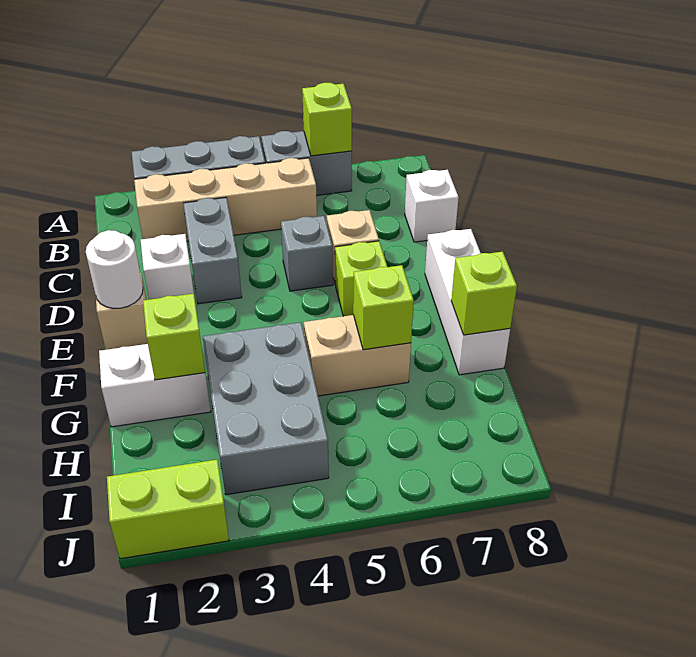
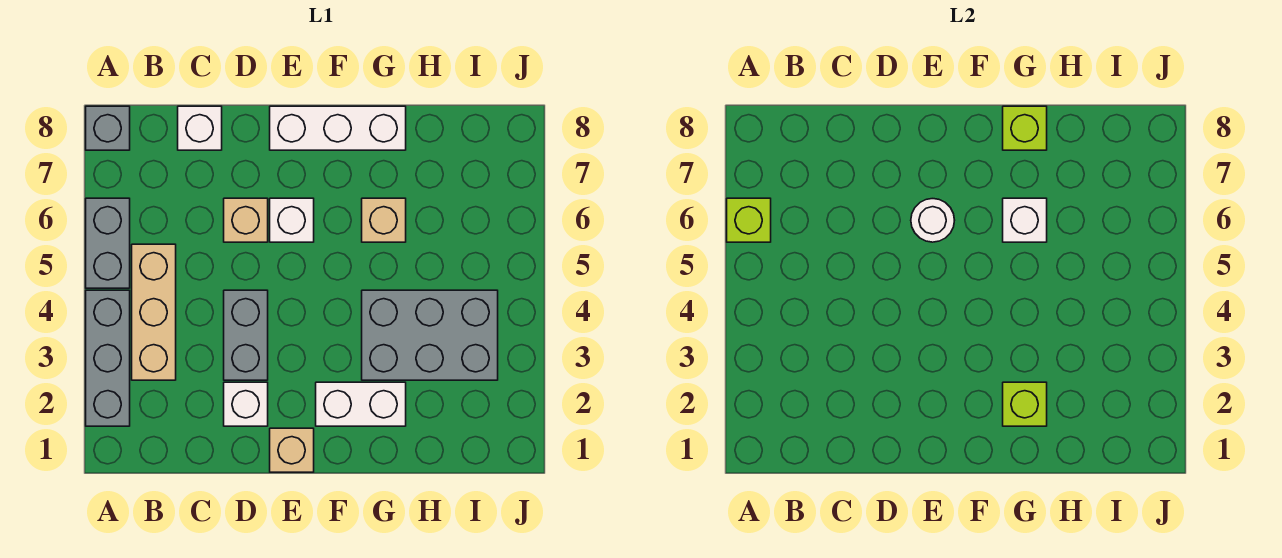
tan 1x4 brick [134,158,317,241] -> tan 1x3 brick [132,244,176,380]
grey 1x2 brick [183,198,242,304] -> grey 1x2 brick turned to [224,290,268,380]
grey 1x1 brick [281,216,333,291] -> grey 1x1 brick moved to [86,106,130,150]
white 1x1 round brick [86,230,143,308] -> white 1x1 round brick moved to [911,199,955,242]
lime 1x1 brick [335,241,387,316] -> white 1x1 brick [270,198,314,242]
white 1x2 brick [99,344,211,427] -> white 1x2 brick turned to [316,382,406,426]
tan 1x2 brick [304,315,411,396] -> tan 1x1 brick [362,198,406,242]
lime 1x1 brick [353,265,414,350] -> white 1x1 brick [1003,198,1047,242]
lime 1x2 brick [107,460,229,559] -> none

